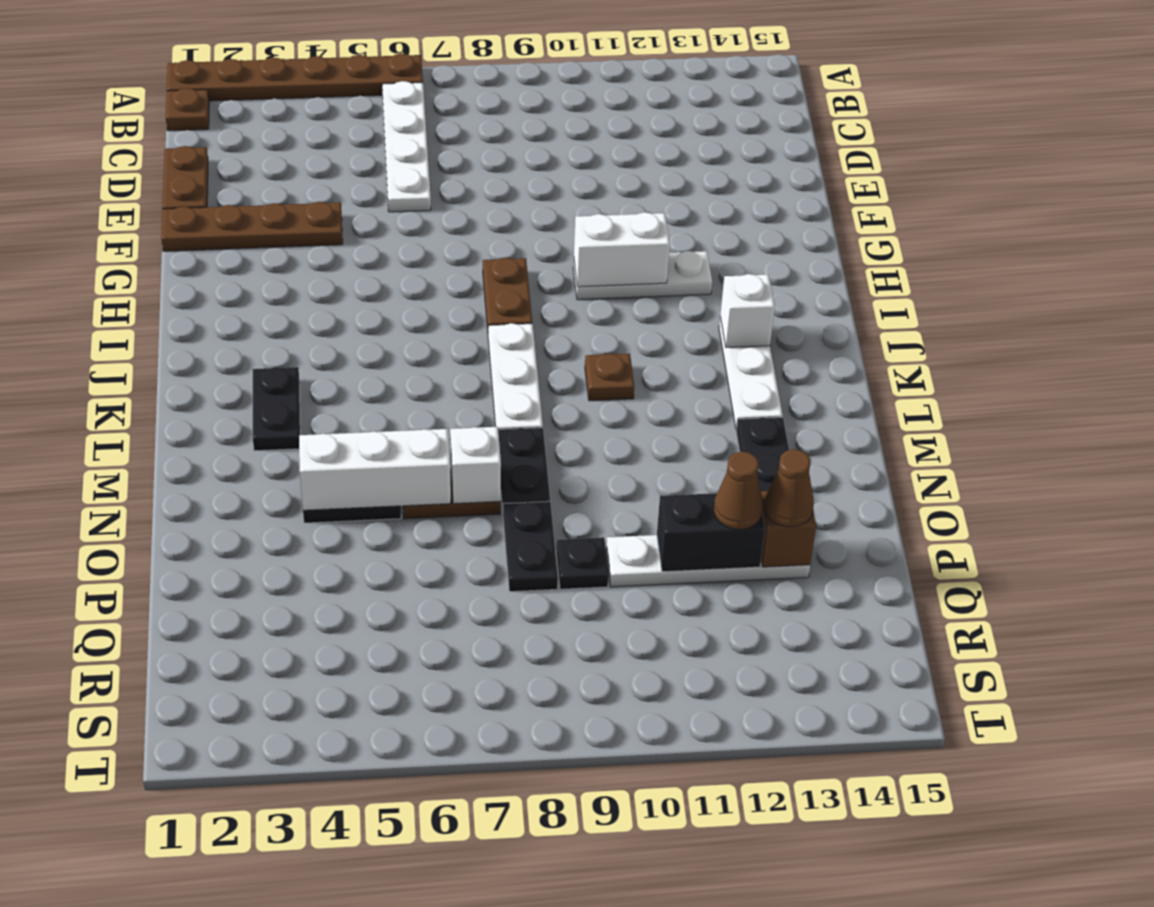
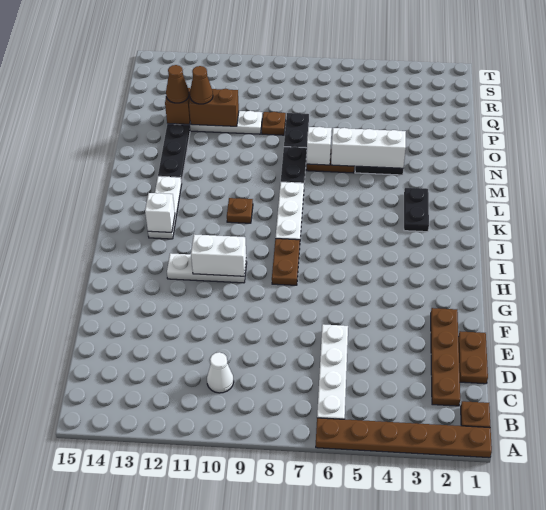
none -> white 1x1 cone [207,352,234,393]
brown 1x4 plate [161,202,343,251] -> brown 1x4 plate turned to [431,308,460,406]
black 1x1 plate [556,537,609,589] -> brown 1x1 plate [262,112,286,135]
black 1x2 brick [657,493,765,572] -> brown 1x2 brick [189,89,239,126]

